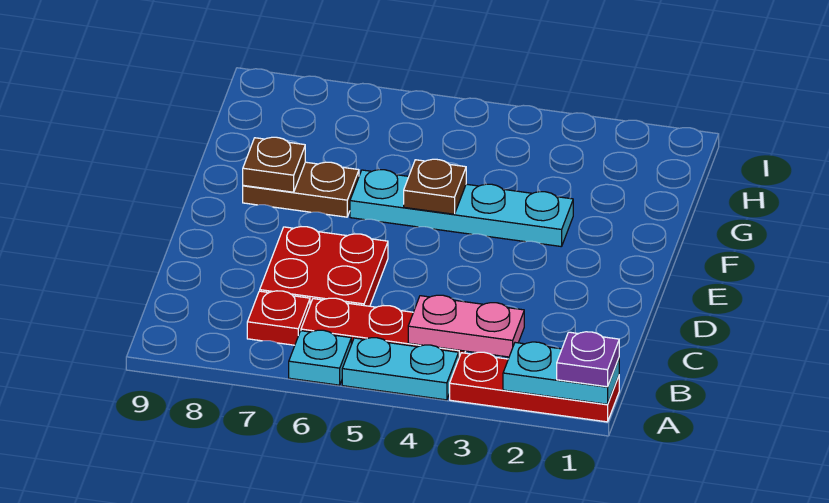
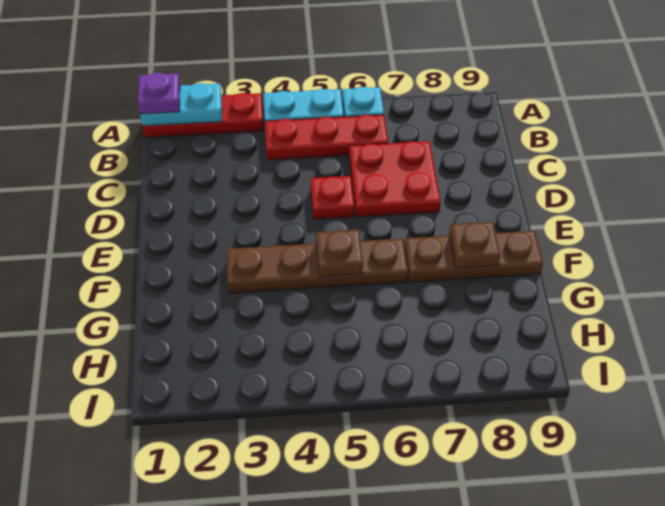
pink 1x2 plate [408,295,524,357] -> none
red 1x1 plate [247,291,310,345] -> red 1x1 plate moved to [311,176,354,219]
cyan 1x4 plate [350,170,573,247] -> brown 1x4 plate [227,238,408,293]
brown 1x2 plate [243,162,359,217] -> brown 1x3 plate [404,231,543,282]

